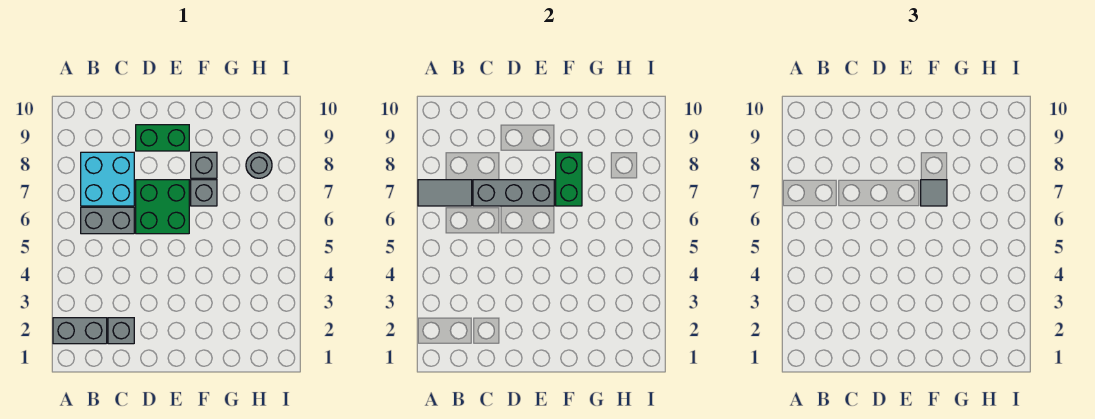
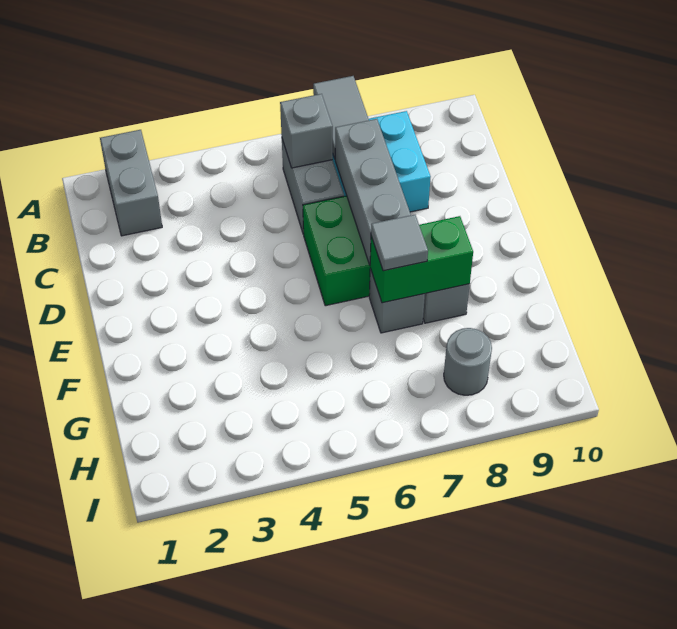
grey 1x1 brick [108,318,134,344] -> grey 1x1 brick moved to [280,94,333,168]
green 1x2 brick [136,125,189,151] -> none

